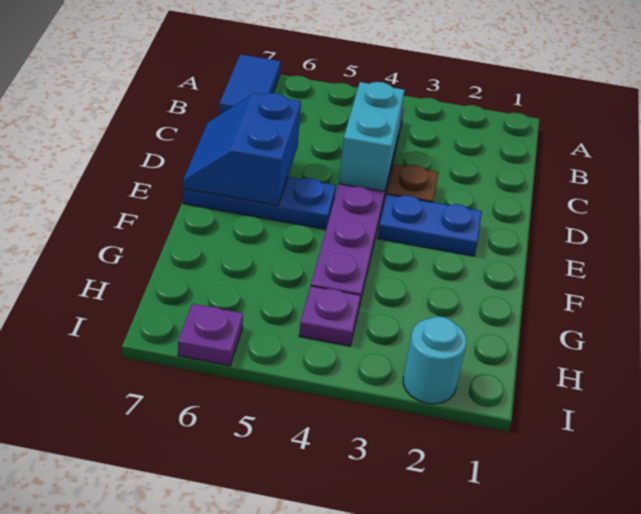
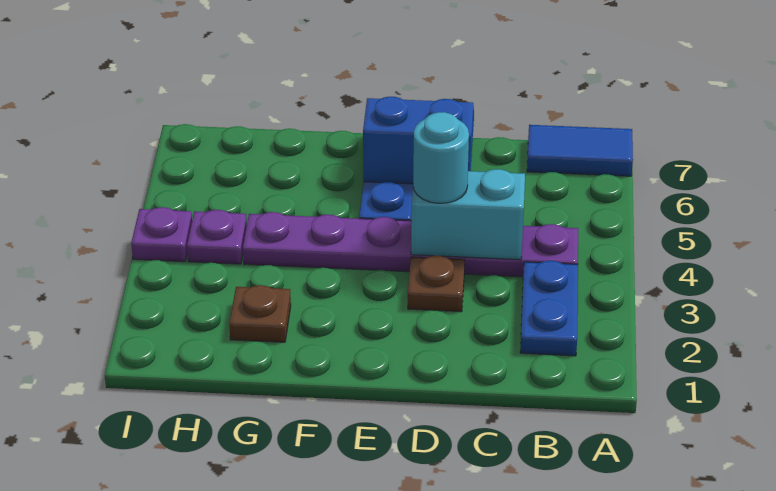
blue 1x2 plate [378,194,482,256] -> blue 1x2 plate moved to [520,261,578,356]
none -> brown 1x1 plate [229,285,291,342]
cyan 1x1 round brick [403,317,467,404] -> cyan 1x1 round brick moved to [413,112,469,203]
purple 1x1 plate [178,304,243,366] -> purple 1x1 plate moved to [131,207,192,262]

